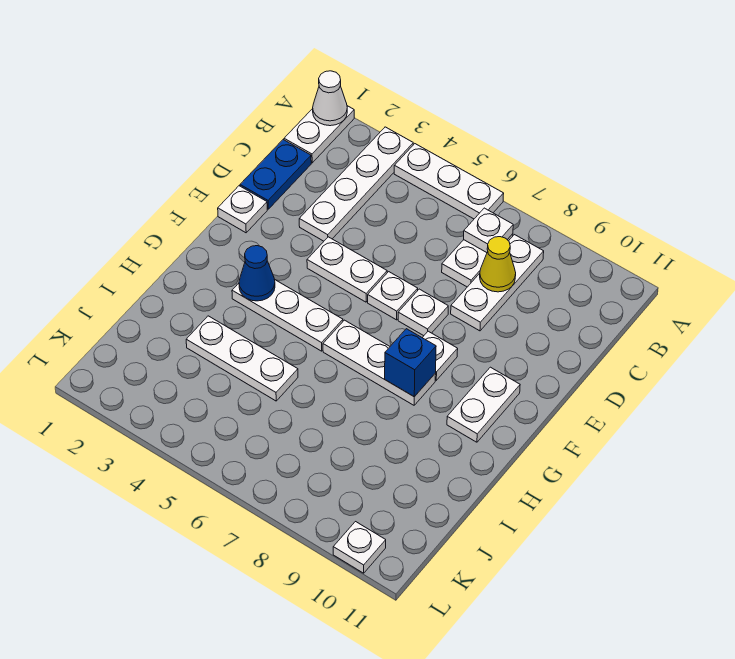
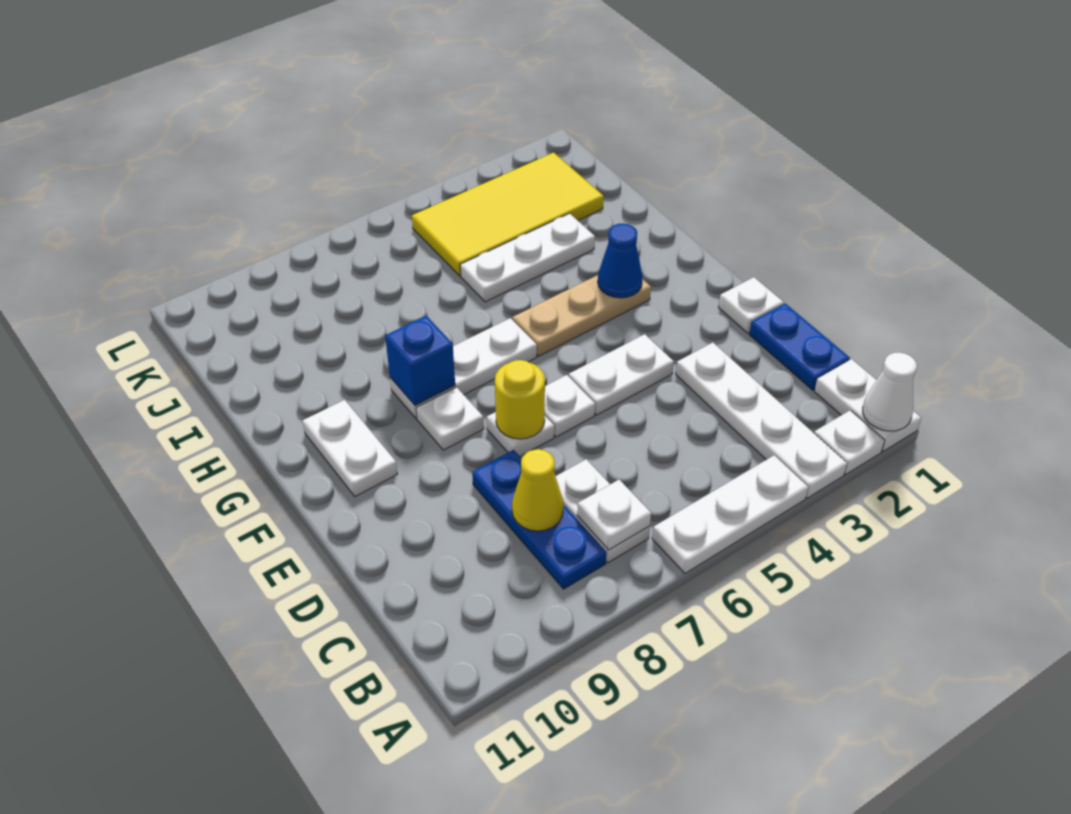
white 1x3 plate [451,235,544,331] -> blue 1x3 plate [472,450,606,589]
none -> yellow 1x1 round brick [495,360,545,439]
white 1x3 plate [232,279,343,351] -> tan 1x3 plate [512,275,651,356]
none -> yellow 2x4 tile [412,153,604,276]
white 1x1 plate [333,522,386,573] -> white 1x1 plate moved to [814,410,885,474]

